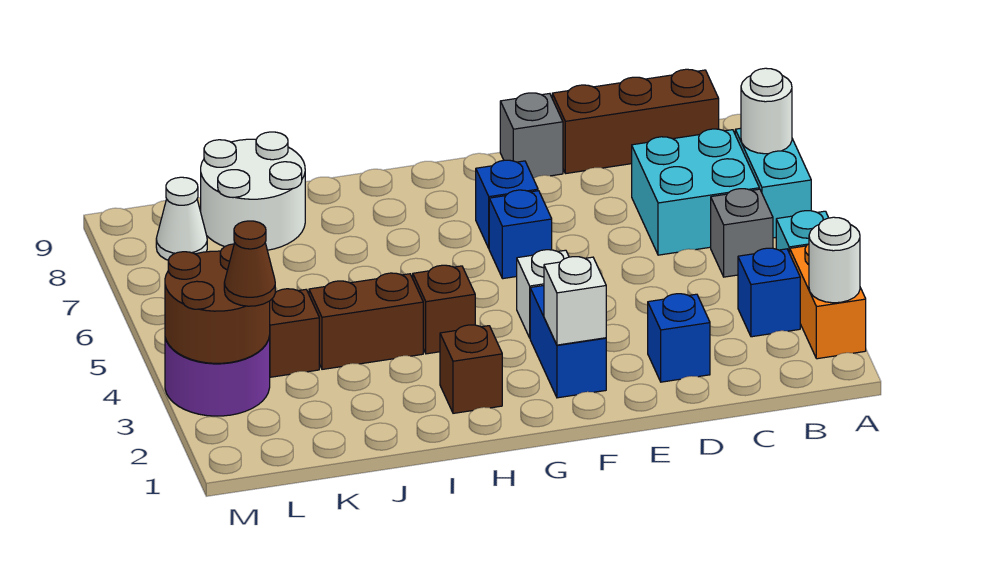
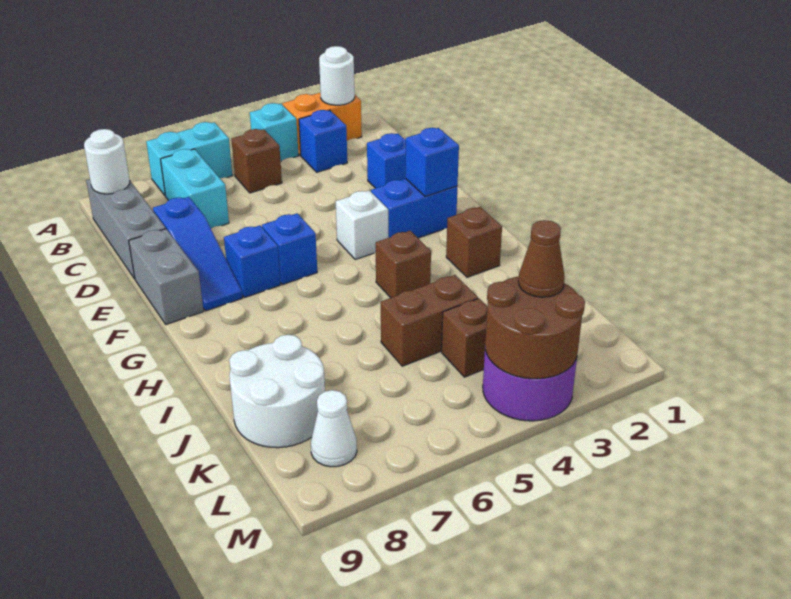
white 1x1 round brick [741,68,792,154] -> white 1x1 round brick moved to [84,129,130,194]
grey 1x1 brick [711,189,773,277] -> brown 1x1 brick [231,129,282,193]
cyan 2x2 brick [632,129,759,255] -> cyan 1x2 brick [161,149,229,228]
brown 1x3 brick [552,69,719,174] -> grey 1x3 brick [86,179,166,279]
none -> blue 1x3 slope [153,197,243,311]
grey 1x1 brick [500,93,563,178] -> grey 1x2 brick [129,229,204,325]
white 1x1 brick [544,257,606,345] -> blue 1x1 brick [405,128,459,196]
brown 1x2 brick [309,273,423,369] -> brown 1x2 brick turned to [381,275,478,366]

